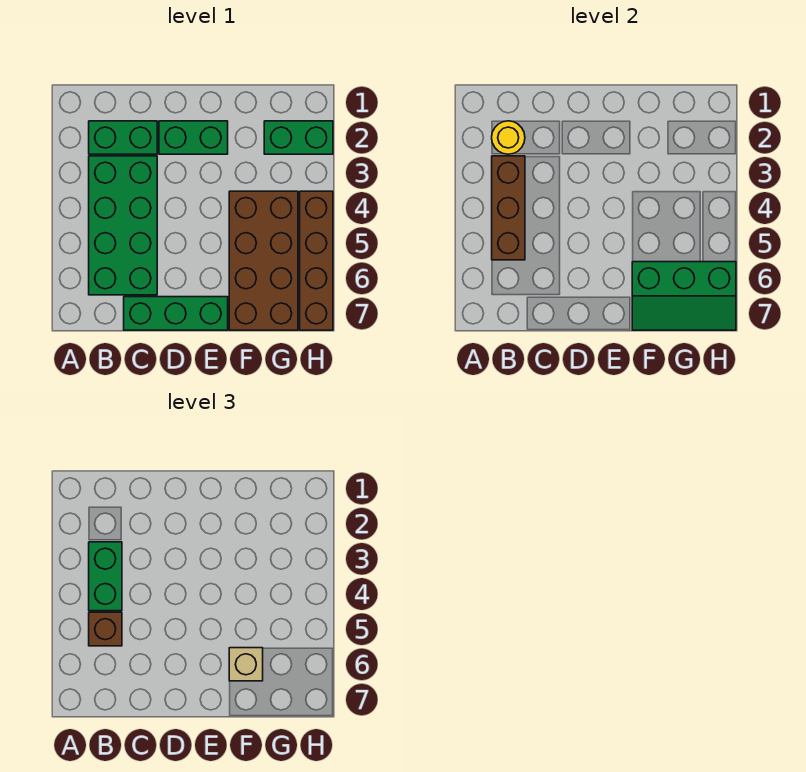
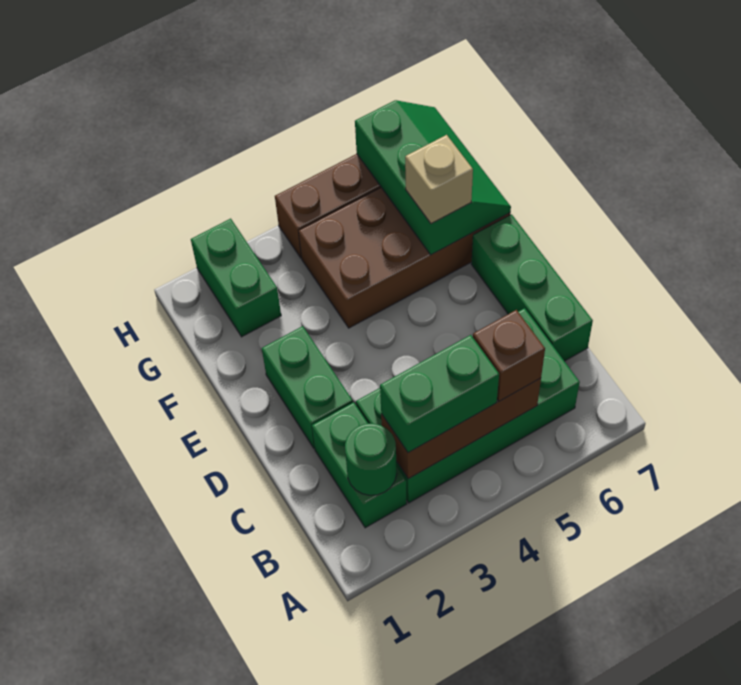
yellow 1x1 round brick [492,121,525,154] -> green 1x1 round brick [345,424,397,495]

